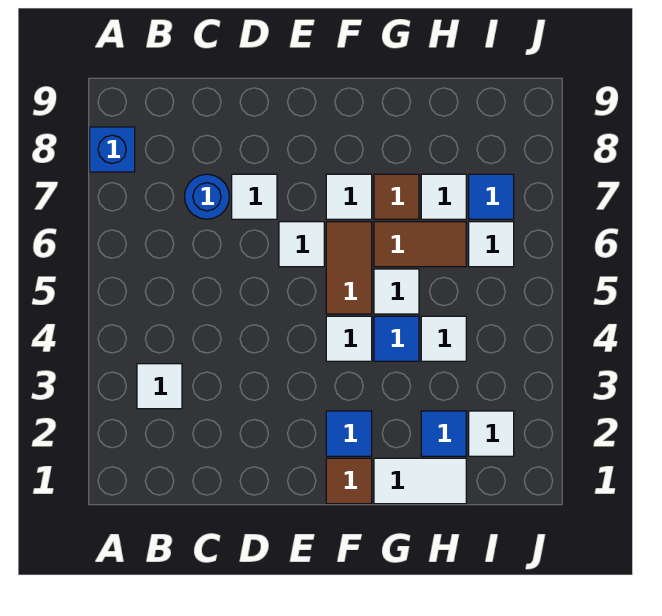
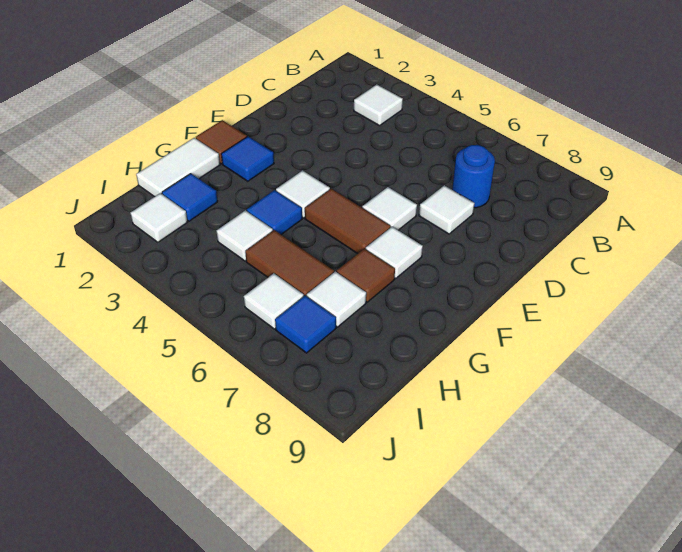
blue 1x1 brick [90,127,135,172] -> none
white 1x1 tile [374,269,419,314] -> none
brown 1x2 tile [374,222,466,267] -> brown 1x2 tile turned to [245,230,334,296]

